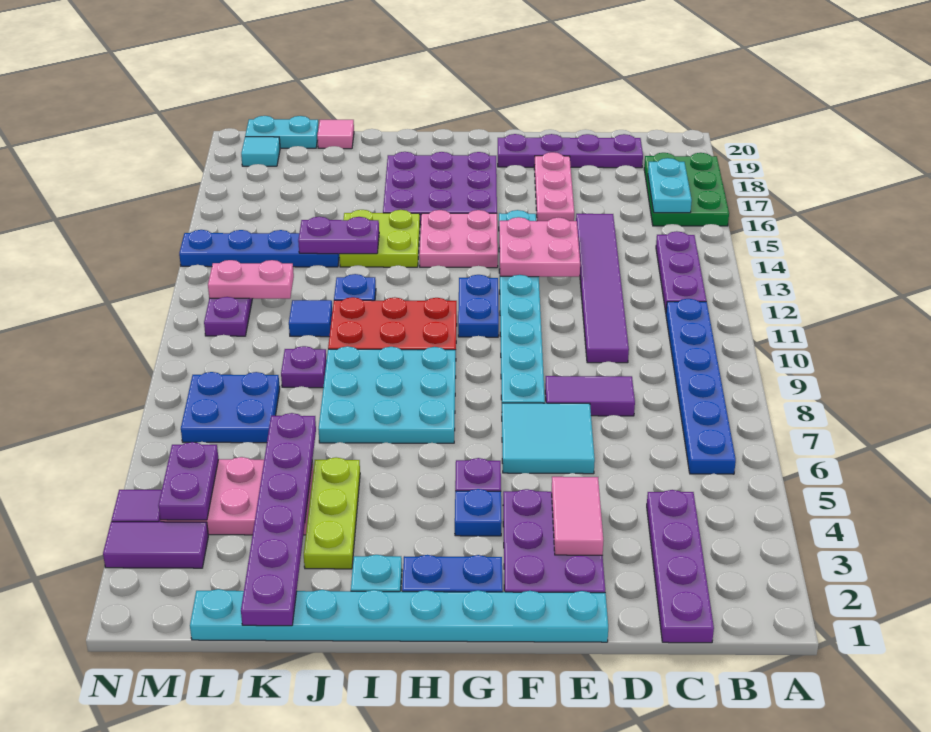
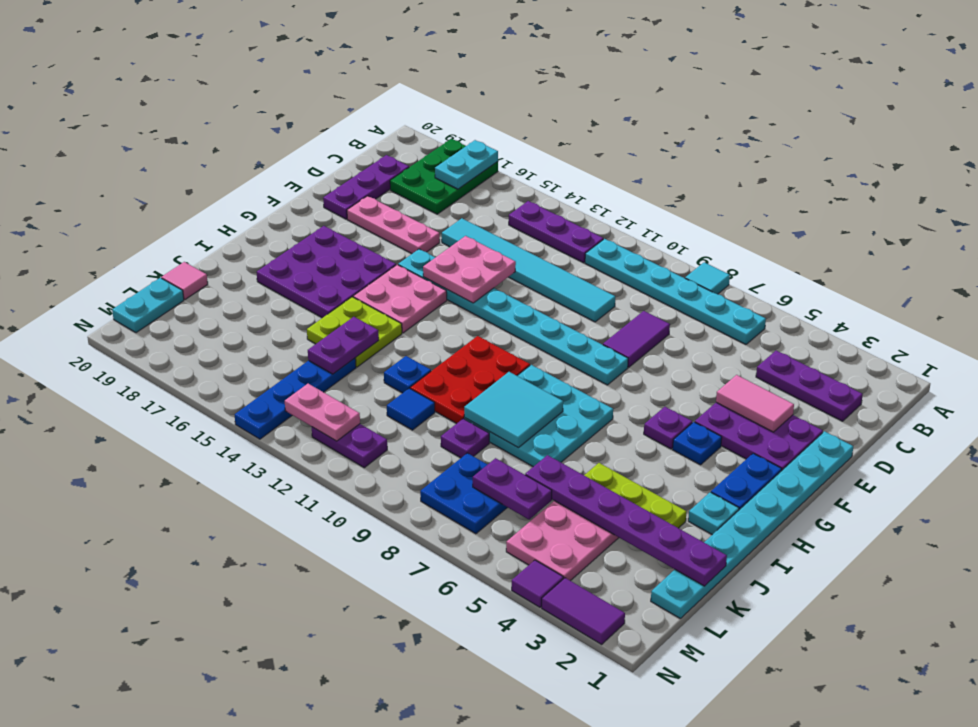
green 2x3 plate [644,153,729,226] -> green 2x3 plate turned to [390,139,498,214]
blue 1x6 plate [666,299,736,474] -> cyan 1x6 plate [585,239,766,344]
cyan 1x2 plate [648,158,692,213] -> cyan 1x2 plate turned to [435,140,498,189]
purple 1x4 plate [647,490,714,643] -> purple 1x3 plate [756,351,863,421]
purple 1x4 plate [498,134,643,168] -> purple 1x3 plate [323,155,409,219]
purple 1x6 tile [576,214,629,363] -> cyan 1x6 tile [442,218,615,322]
cyan 2x2 tile [502,403,595,474] -> cyan 2x2 tile moved to [464,372,563,448]
blue 1x2 plate [458,275,499,337] -> none
pink 1x2 plate [208,260,294,299] -> pink 1x2 plate turned to [285,384,360,441]
purple 1x2 tile [103,522,208,568] -> purple 1x2 tile turned to [542,578,625,644]
purple 1x2 plate [158,442,218,520] -> purple 1x2 plate moved to [473,458,552,519]
cyan 1x1 tile [241,137,280,166] -> cyan 1x1 tile moved to [685,262,730,294]

